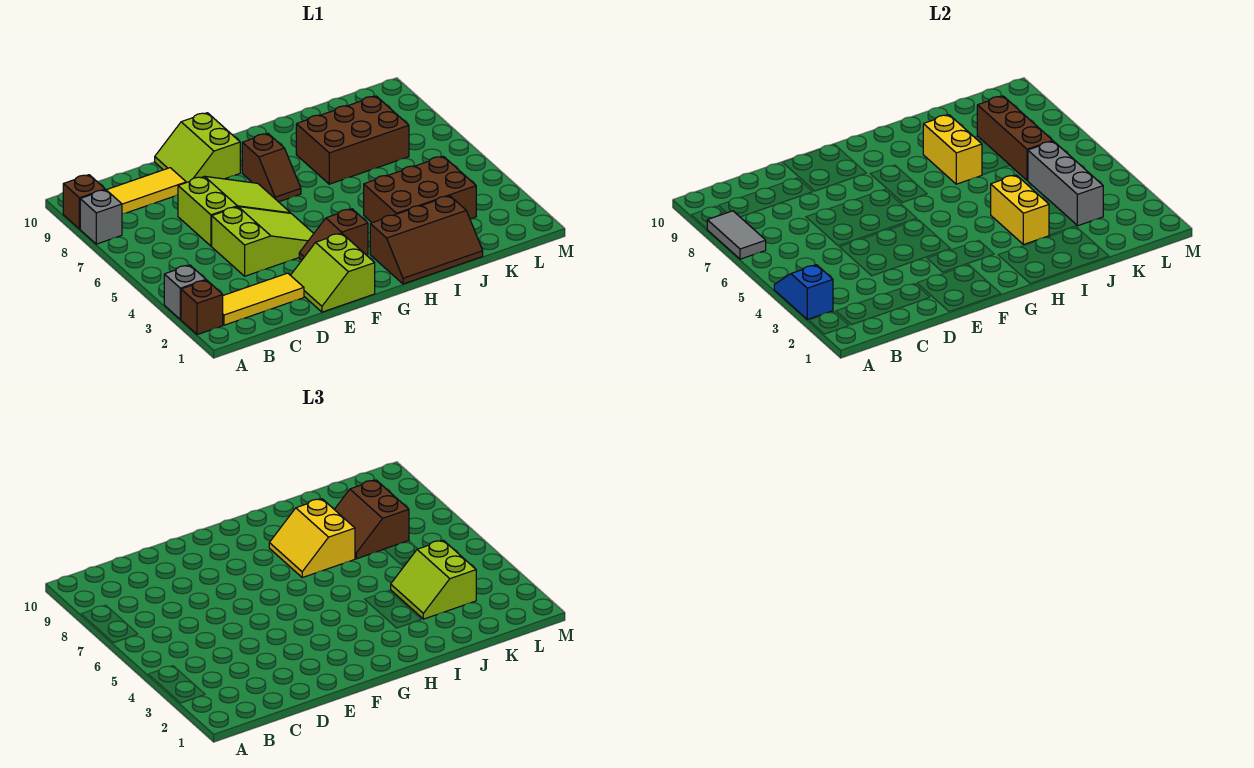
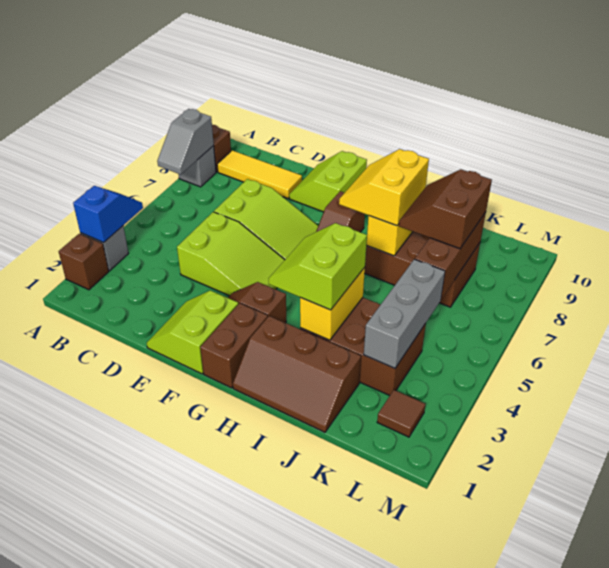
grey 1x2 tile [707,211,766,259] -> grey 1x2 slope [157,109,214,174]
yellow 1x3 tile [223,273,304,325] -> none
none -> brown 1x2 brick [200,303,268,388]
lime 2x2 slope [391,540,476,619] -> lime 2x2 slope moved to [269,223,367,310]
none -> brown 1x1 tile [377,390,425,437]

